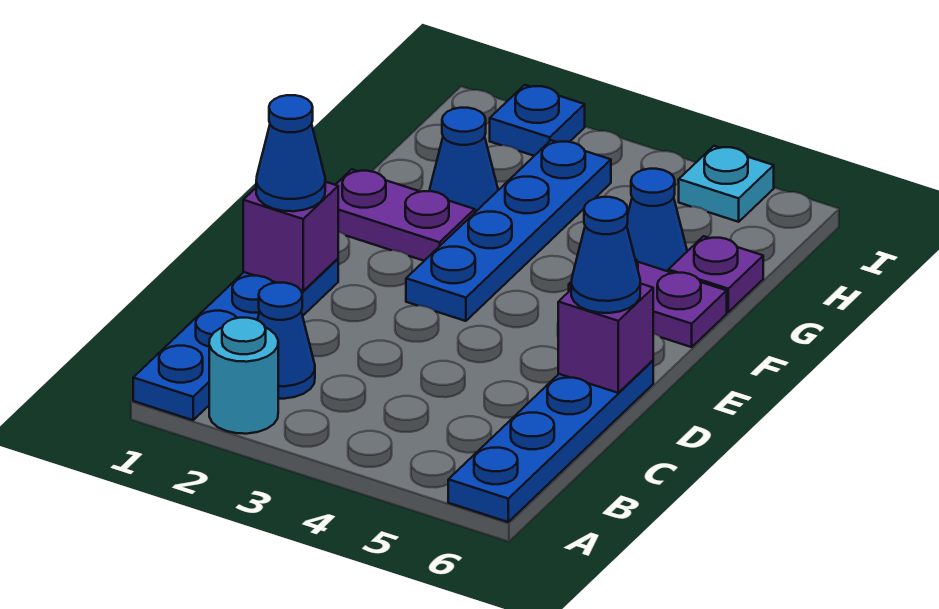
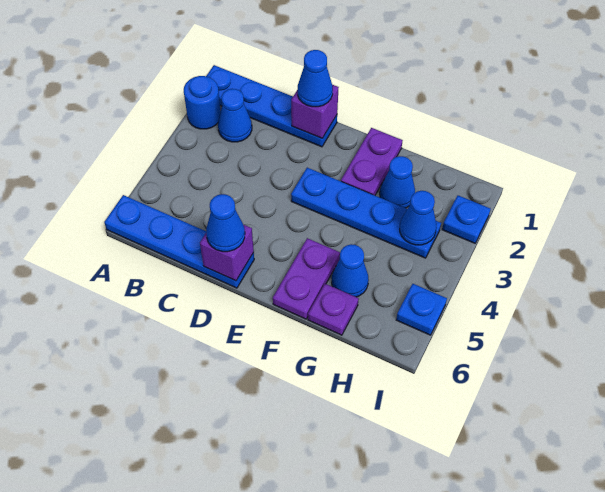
cyan 1x1 round brick [209,318,278,434] -> blue 1x1 round brick [184,76,221,129]
none -> blue 1x1 cone [400,191,436,245]
cyan 1x1 plate [679,146,774,222] -> blue 1x1 plate [396,284,447,335]

